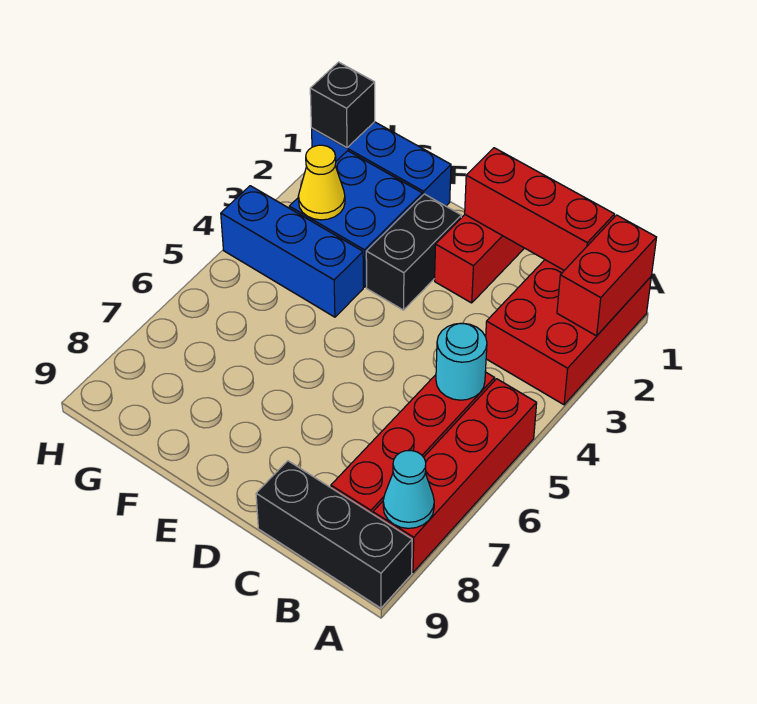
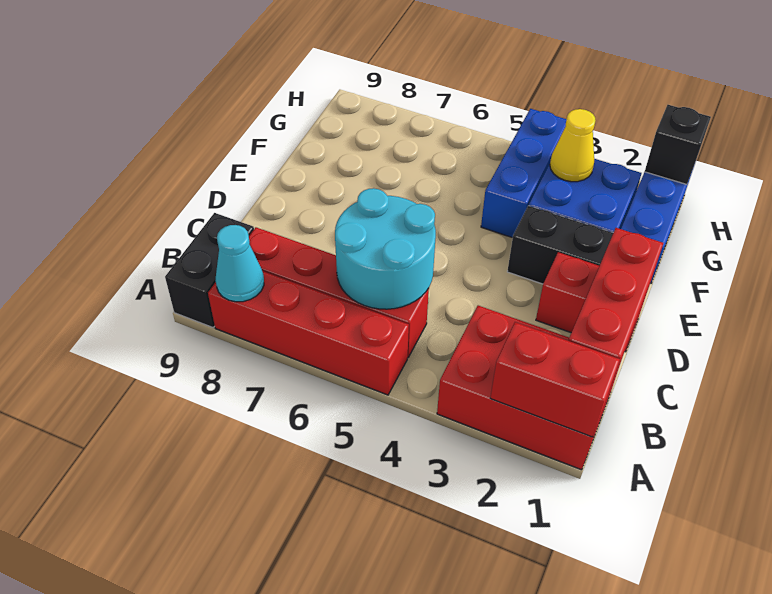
black 1x3 brick [256,461,412,608] -> black 1x2 brick [165,213,254,327]
cyan 1x1 round brick [436,323,487,400] -> cyan 2x2 round brick [335,188,436,309]

